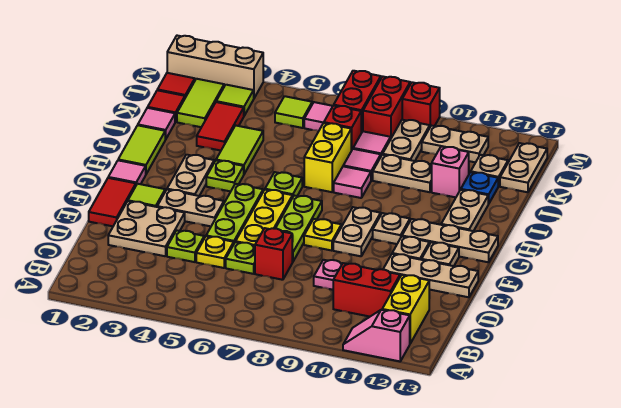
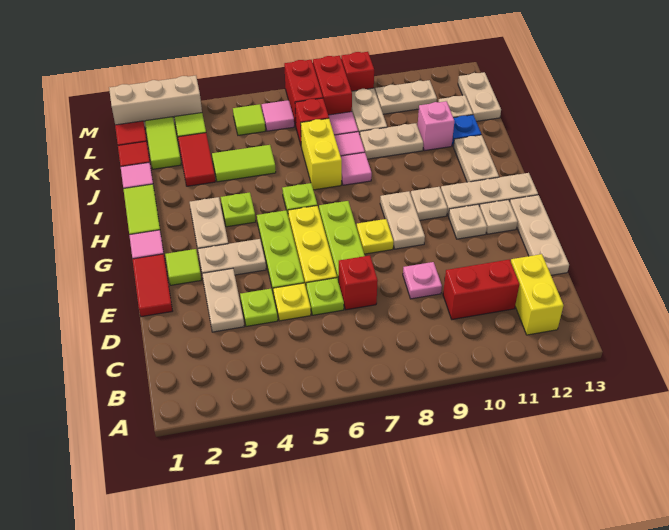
pink 1x2 slope [343,310,410,361] -> none
tan 2x2 plate [108,201,185,256] -> tan 1x2 plate [202,268,244,332]
tan 1x3 plate [383,254,478,297] -> tan 1x3 plate turned to [510,195,569,275]
lime 1x2 tile [216,125,263,174] -> lime 1x2 tile turned to [212,145,276,182]

